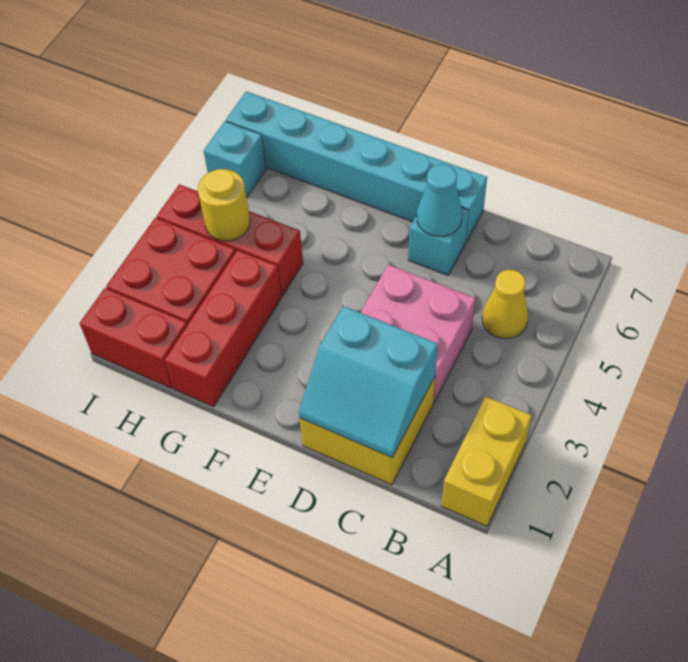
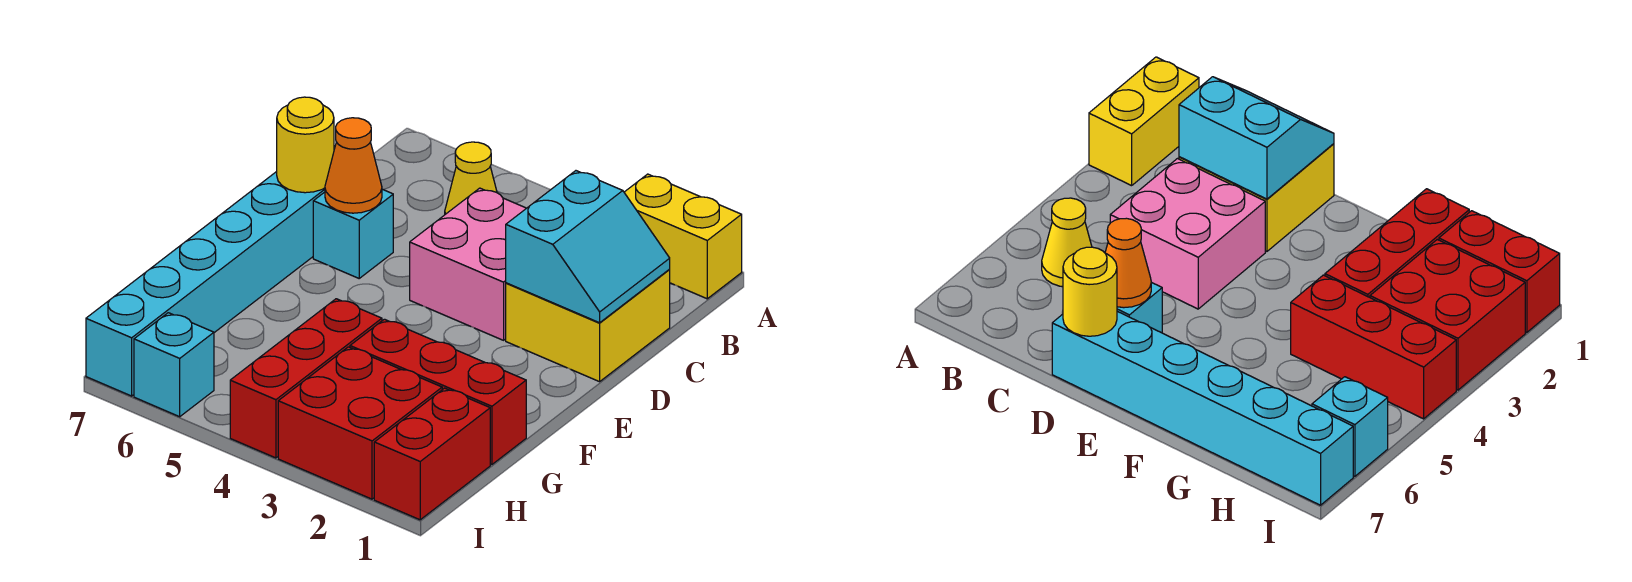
cyan 1x1 cone [417,164,462,237] -> orange 1x1 cone [325,118,382,213]
yellow 1x1 round brick [198,169,250,241] -> yellow 1x1 round brick moved to [277,97,334,193]

